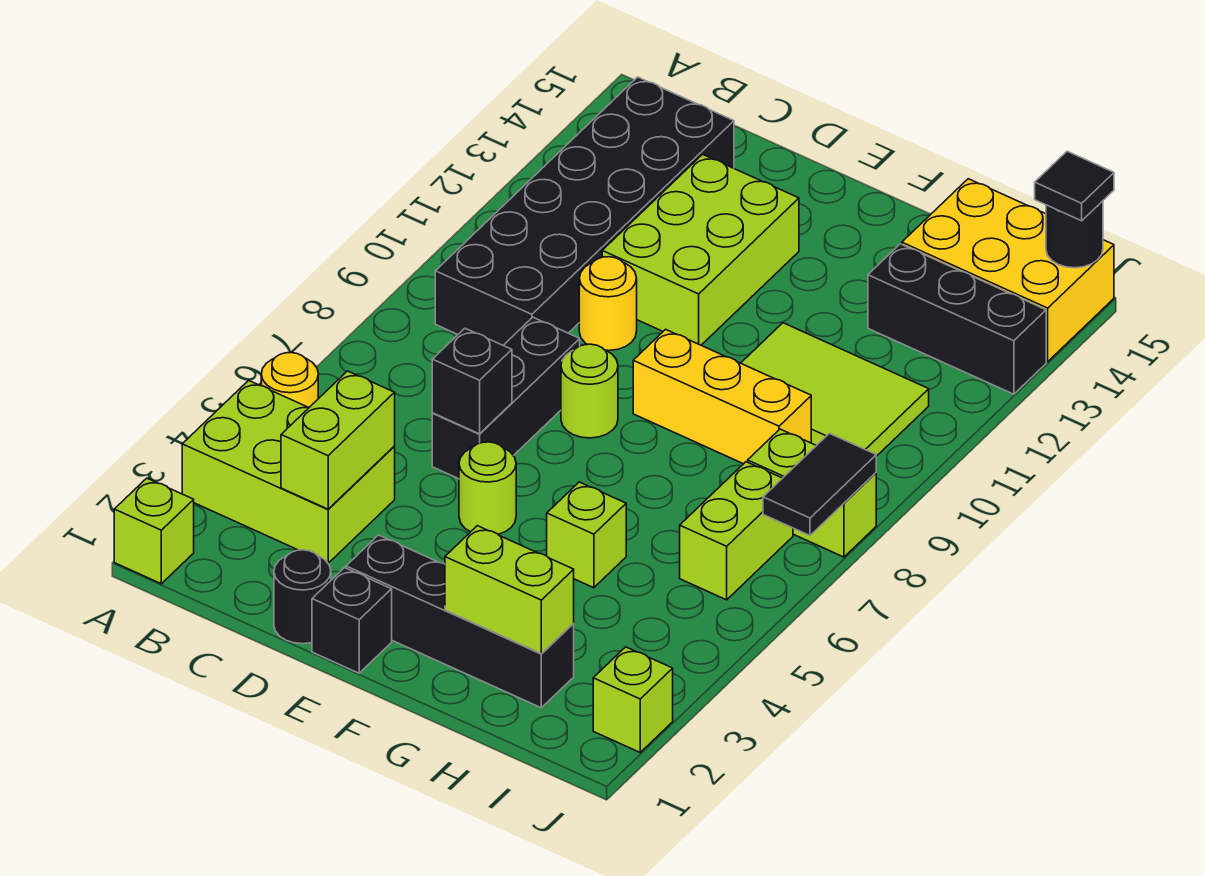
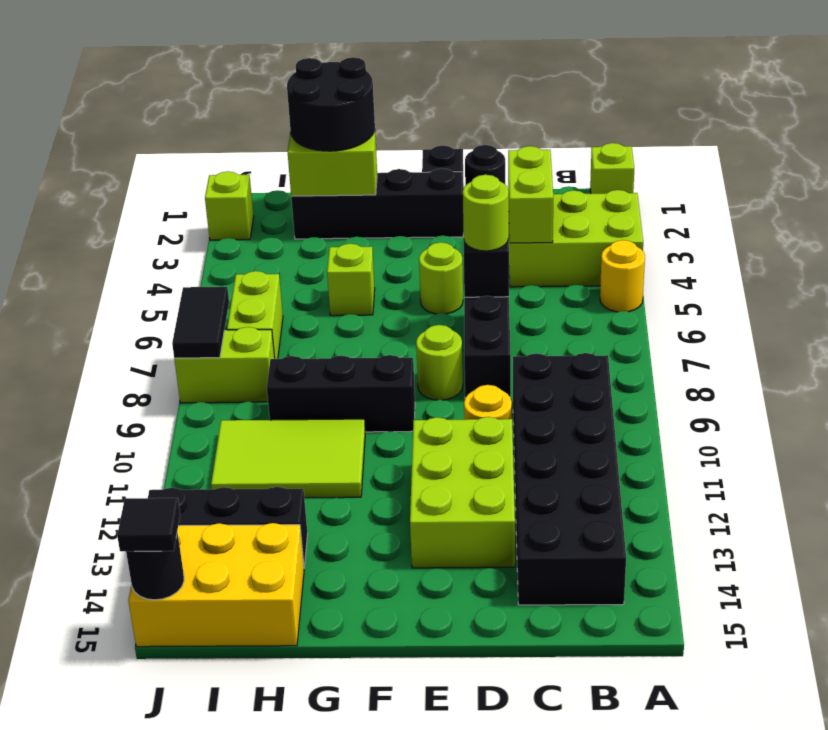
none -> lime 1x1 round brick [463,175,509,251]
yellow 1x3 brick [633,329,811,464] -> black 1x3 brick [267,355,415,432]
none -> black 2x2 round brick [287,57,375,151]

